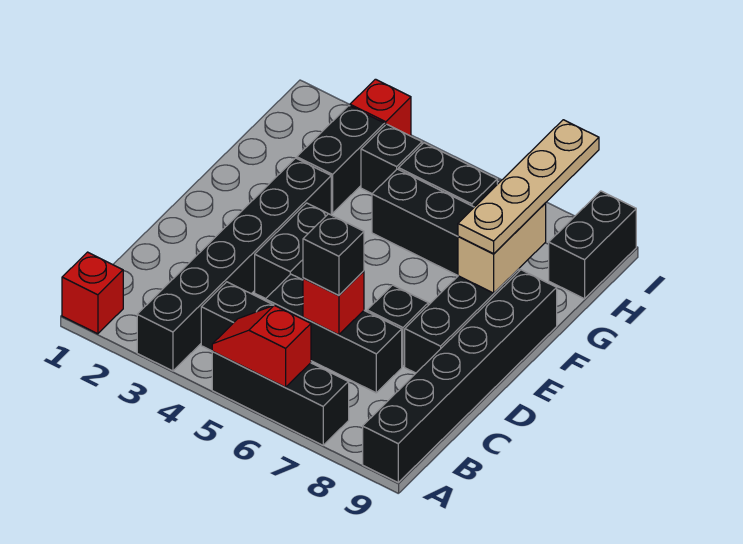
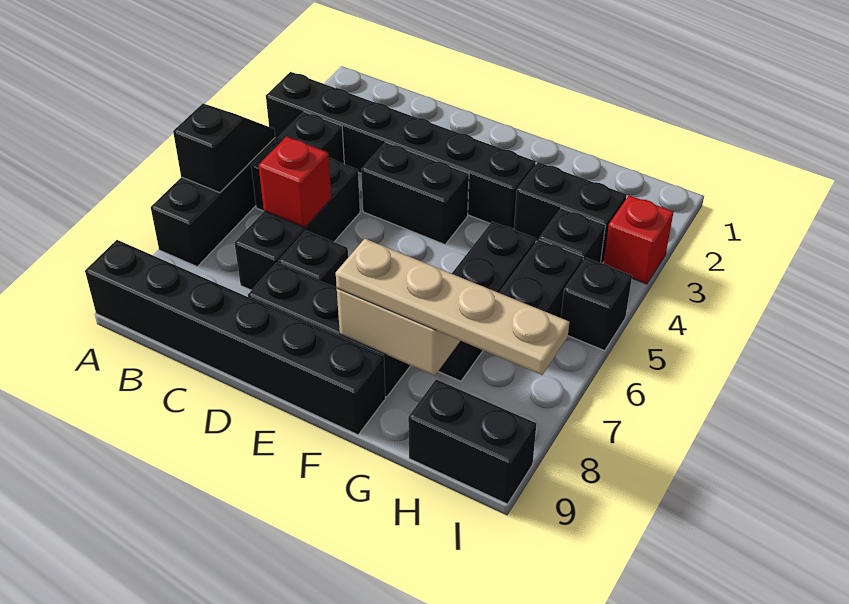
red 1x1 brick [62,252,123,334] -> none
red 1x2 slope [212,305,311,387] -> black 1x2 slope [173,104,275,193]
black 1x1 brick [303,214,364,296] -> black 1x1 brick moved to [561,258,632,351]

